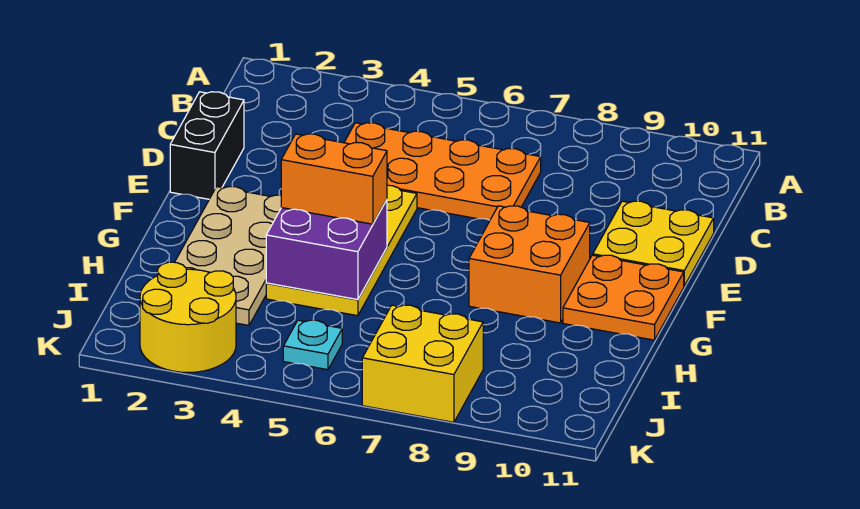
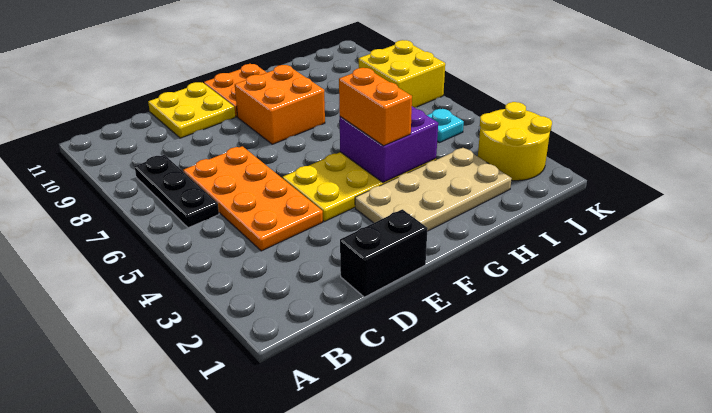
none -> black 1x3 plate [134,155,219,228]

